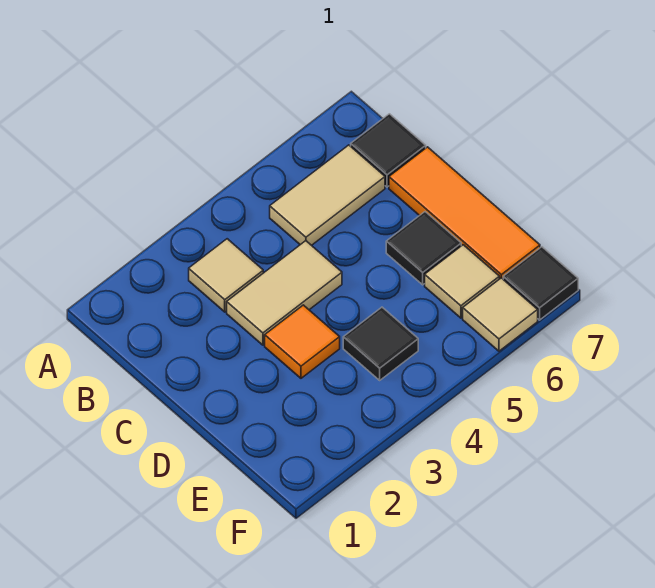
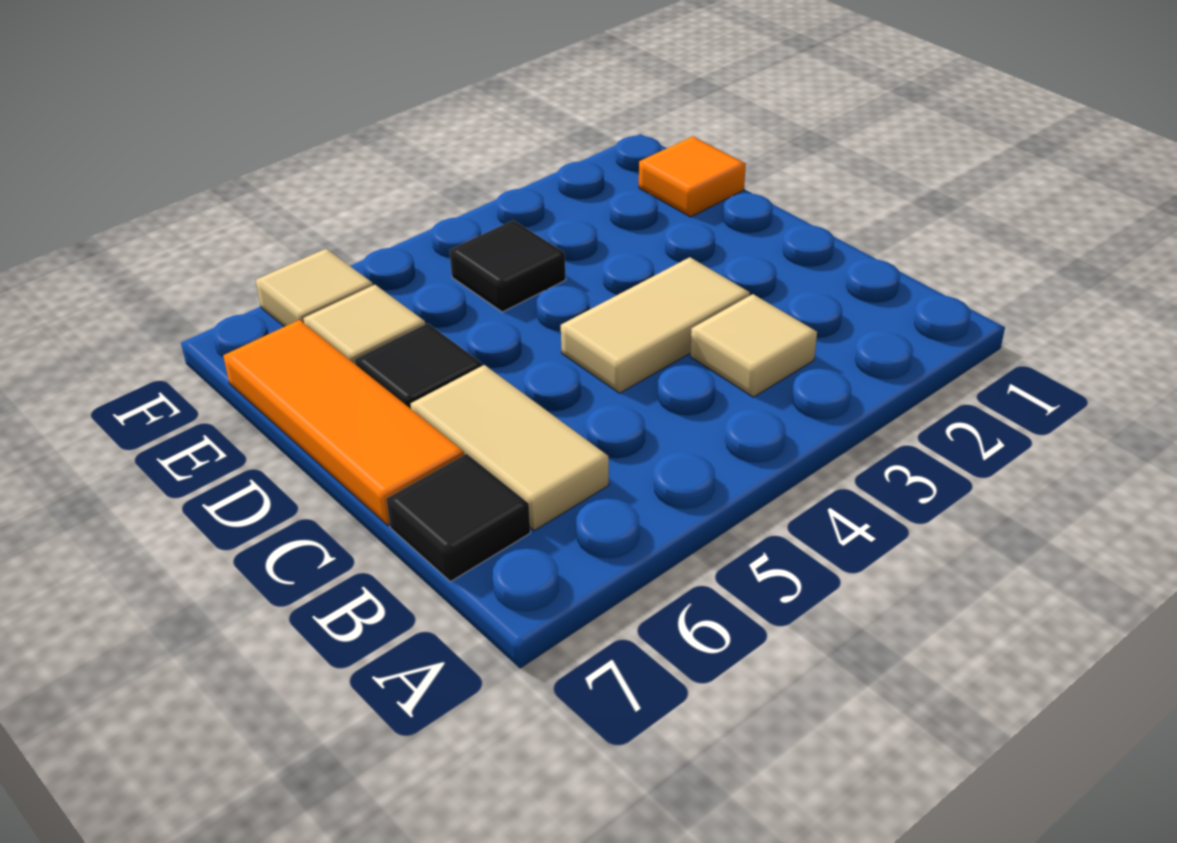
tan 1x2 tile [270,145,385,245] -> tan 1x2 tile turned to [410,365,609,531]
orange 1x1 tile [265,305,340,378] -> orange 1x1 tile moved to [639,136,746,217]
black 1x1 tile [503,247,578,320] -> none

